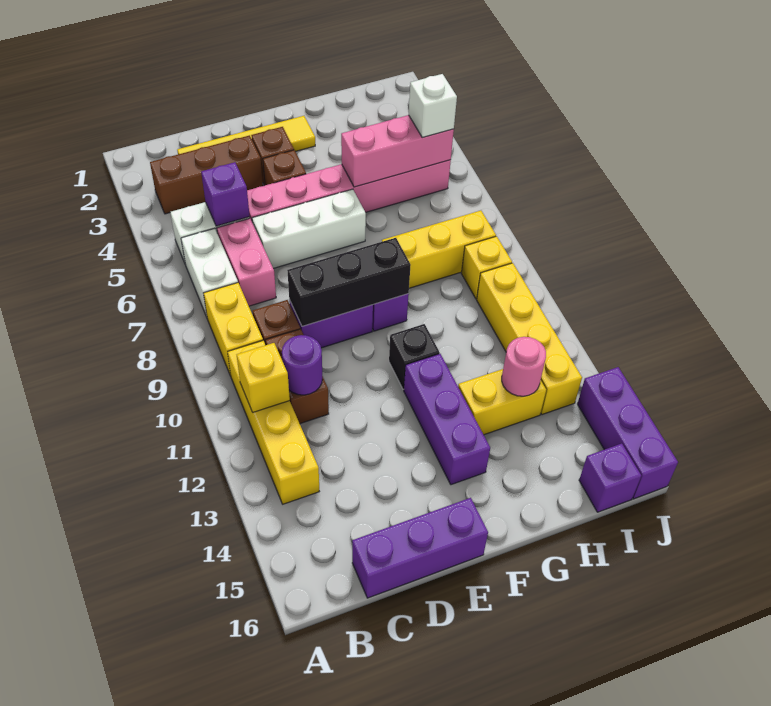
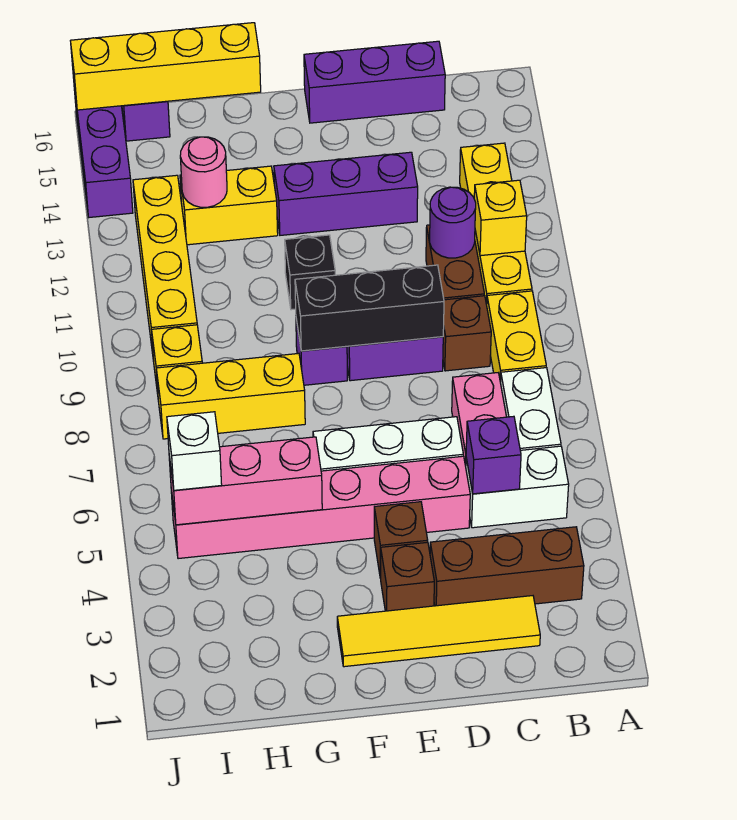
purple 1x3 brick [404,354,490,485] -> purple 1x3 brick turned to [274,152,418,235]
none -> yellow 1x4 brick [71,23,261,110]

